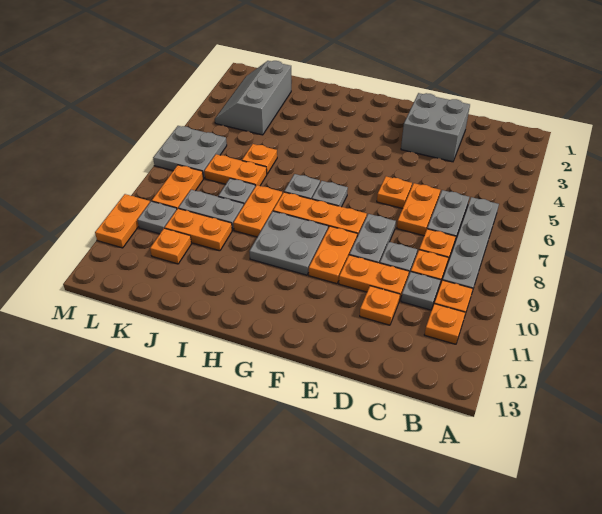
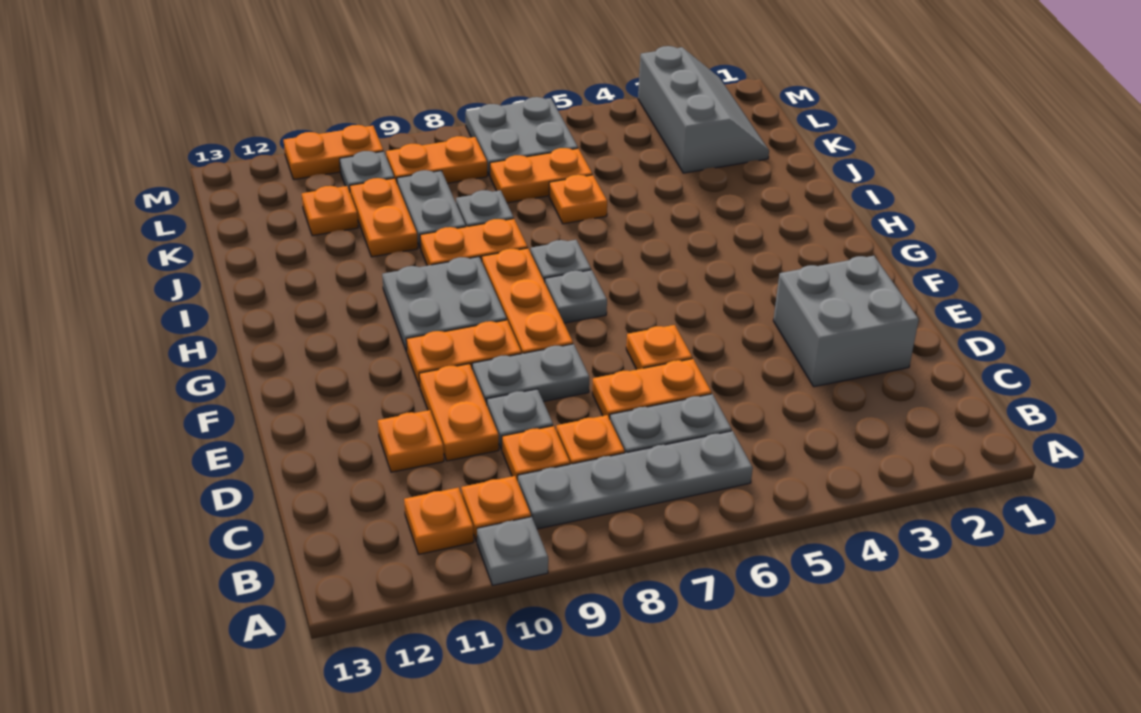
grey 1x1 plate [401,272,440,310] -> grey 1x1 plate moved to [477,517,548,585]
orange 1x2 plate [204,154,267,187] -> orange 1x2 plate turned to [490,148,592,203]
grey 2x3 slope [215,61,292,135] -> grey 2x3 slope turned to [638,46,769,173]

